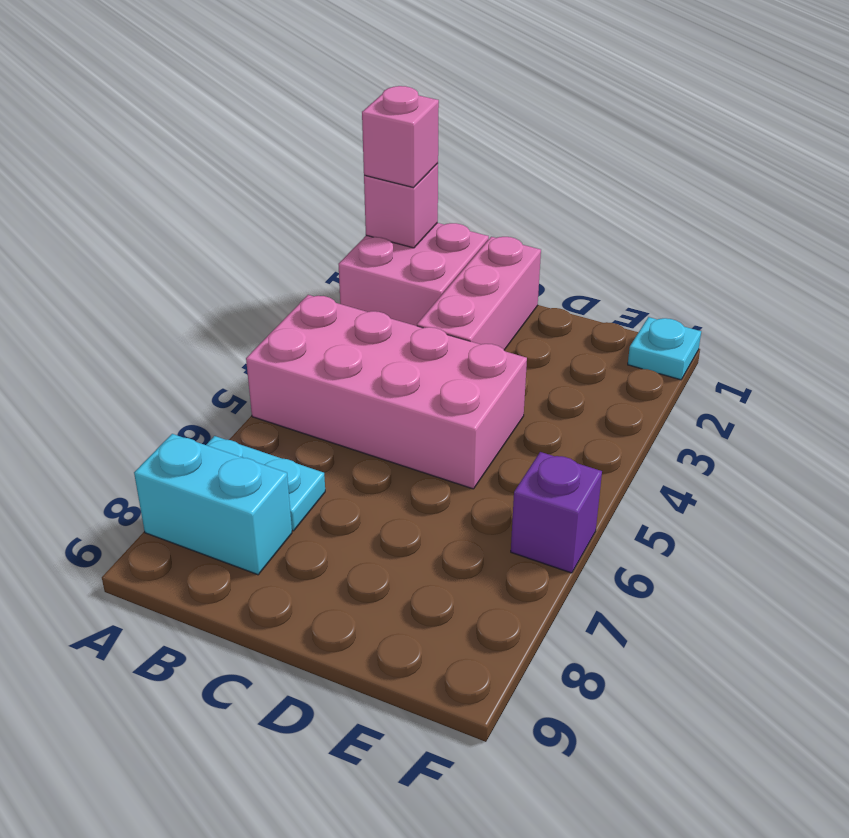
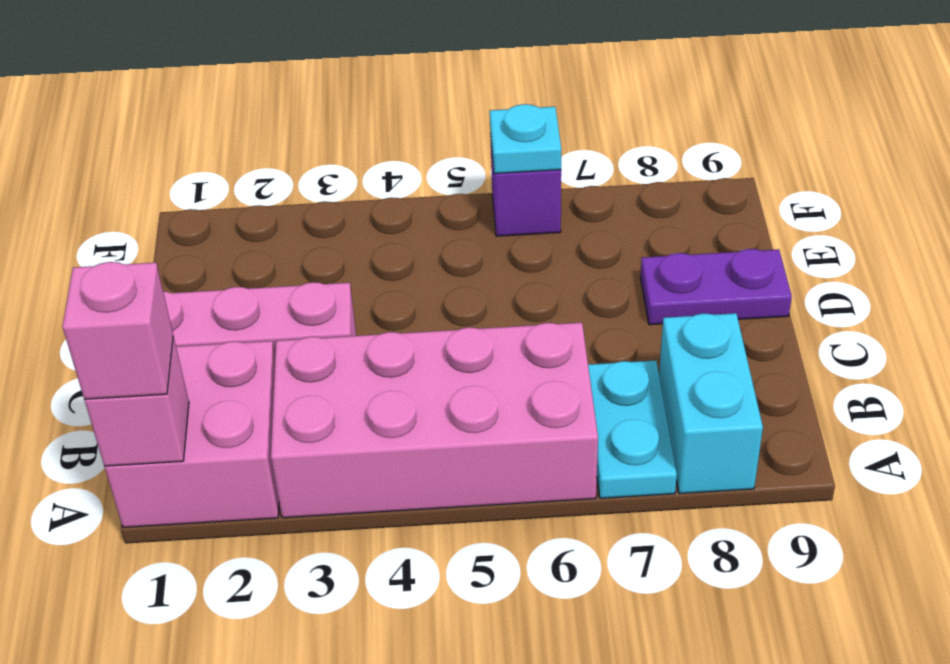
pink 2x4 brick [246,295,527,489] -> pink 2x4 brick turned to [271,323,598,518]
none -> purple 1x2 plate [640,249,792,325]
cyan 1x1 plate [628,317,701,380] -> cyan 1x1 plate moved to [490,104,561,174]

